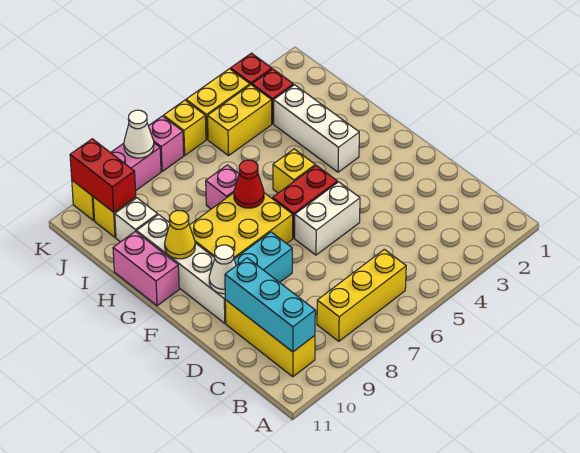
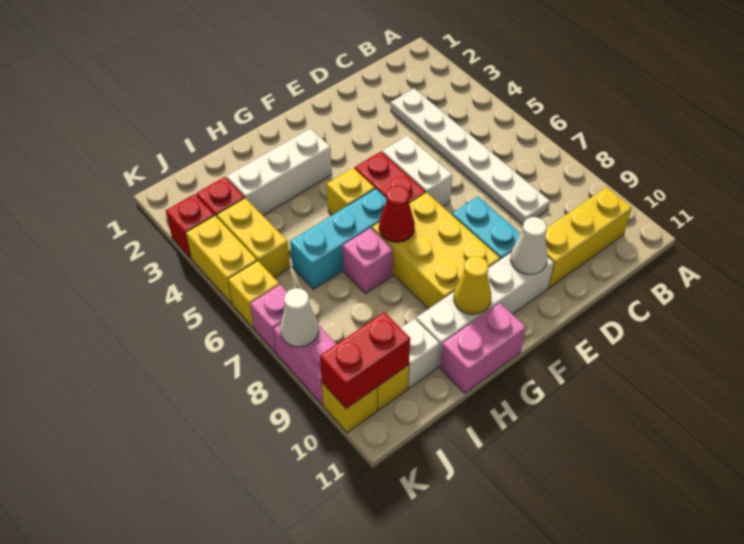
yellow 1x3 brick [317,249,406,341] -> none
cyan 1x3 brick [225,258,315,352] -> cyan 1x3 brick moved to [290,189,386,289]
none -> white 1x6 plate [391,89,550,224]

